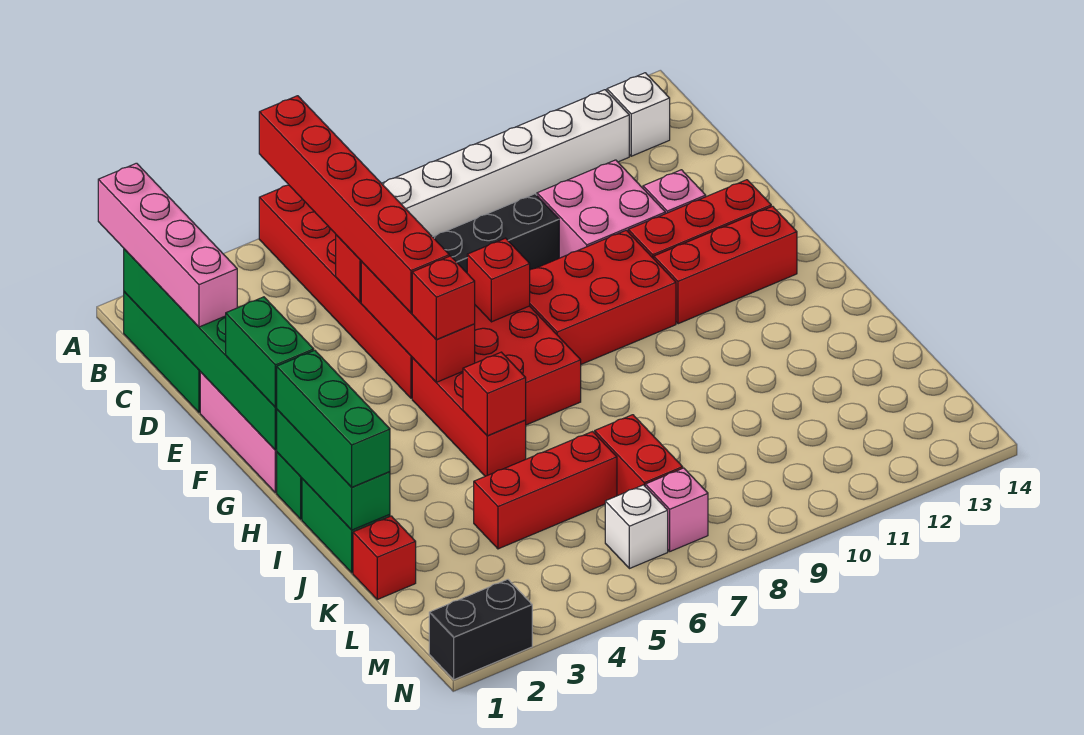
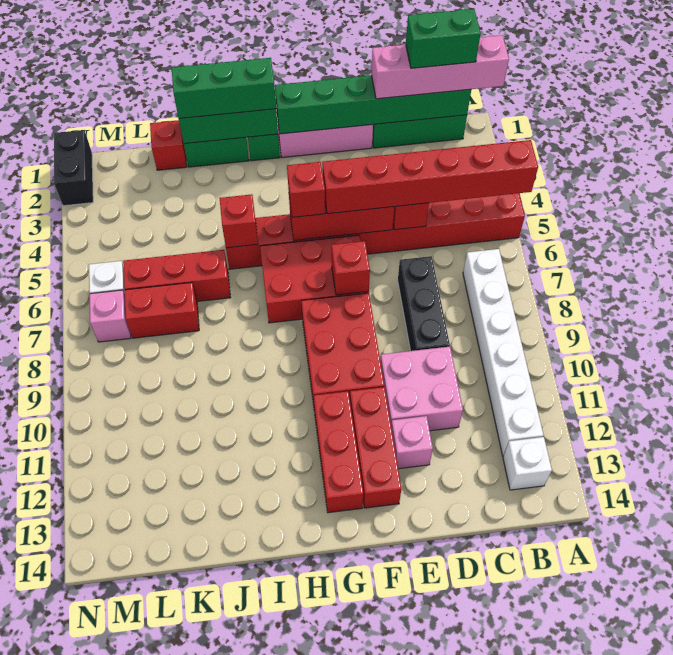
green 1x2 brick [226,297,314,407] -> green 1x2 brick moved to [406,9,481,68]
red 1x3 brick [474,432,617,549] -> red 1x3 brick turned to [123,250,230,301]

